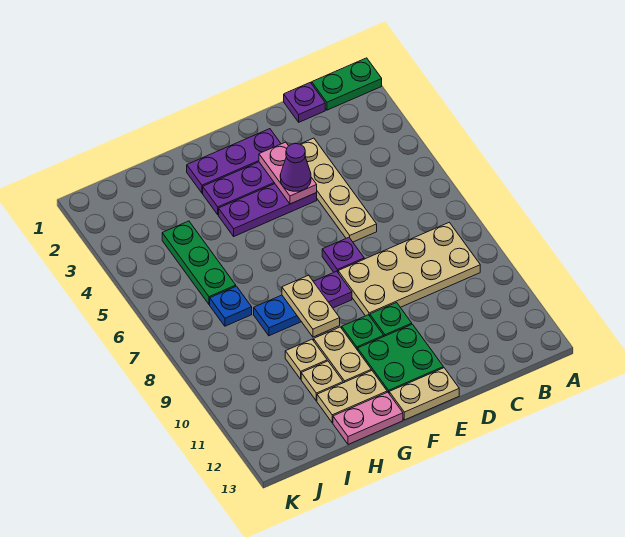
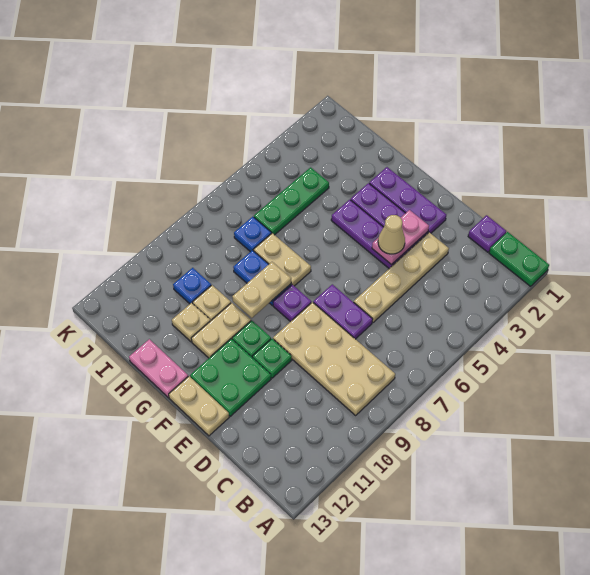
purple 1x1 cone [280,144,311,191] -> tan 1x1 cone [378,215,405,254]
purple 1x1 plate [322,237,364,272] -> purple 1x2 plate [313,284,373,339]
tan 1x2 plate [317,370,387,423] -> tan 1x2 plate moved to [254,233,311,286]
none -> blue 1x1 plate [173,268,211,304]

